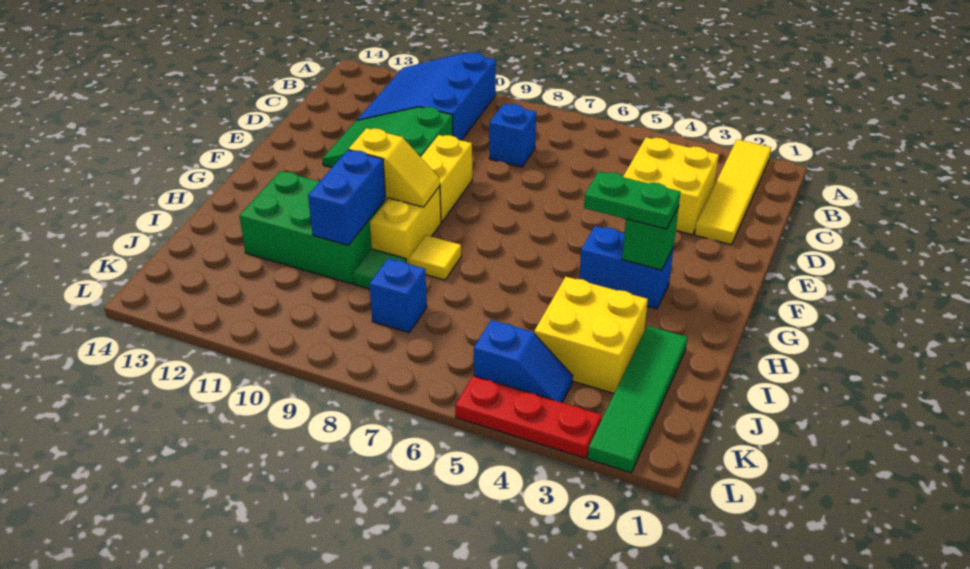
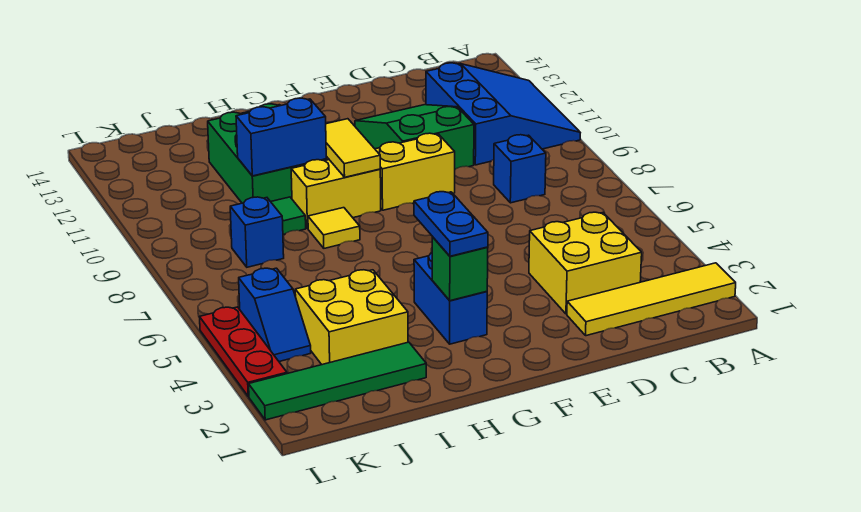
blue 3x3 slope [357,52,496,140] -> blue 3x3 slope turned to [426,63,580,165]
green 1x2 plate [584,172,681,229] -> blue 1x2 plate [414,192,488,256]
yellow 1x2 slope [349,128,440,207] -> yellow 1x2 tile [326,119,380,177]

